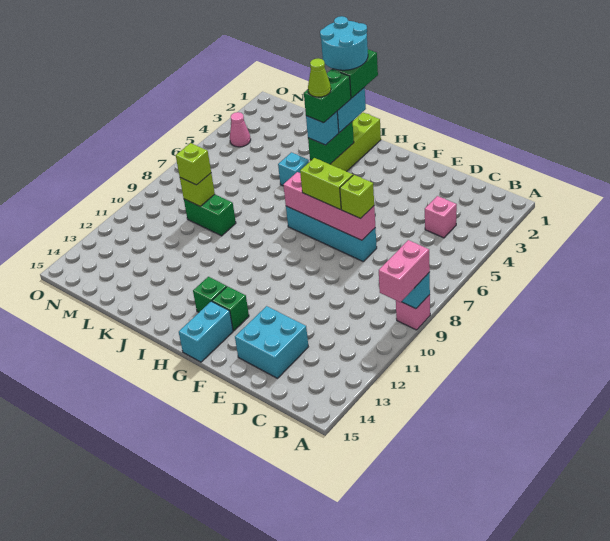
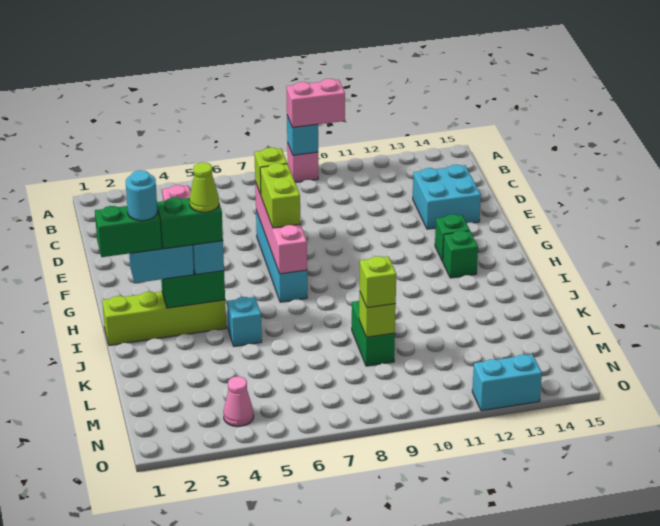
cyan 1x2 brick [179,301,233,362] -> cyan 1x2 brick moved to [472,354,542,411]
cyan 2x2 round brick [320,16,368,70] -> cyan 1x1 round brick [126,170,157,221]

